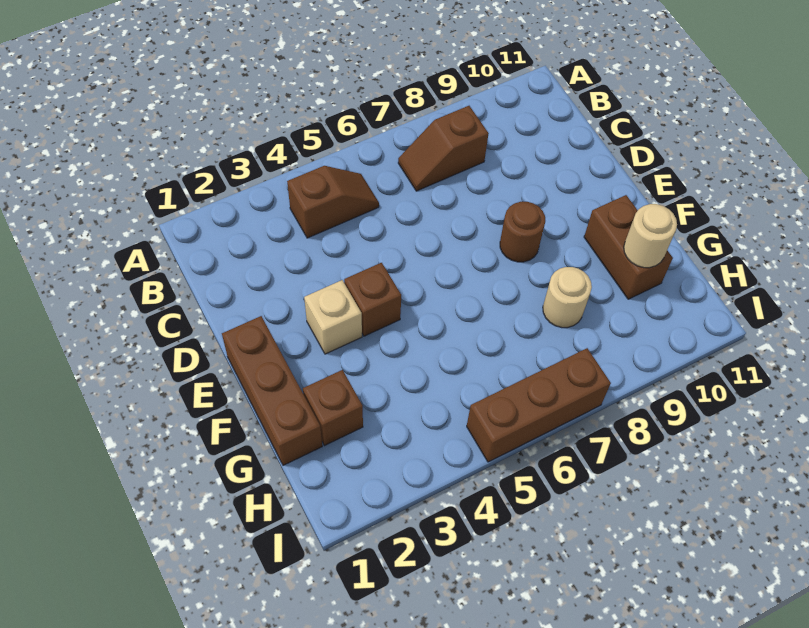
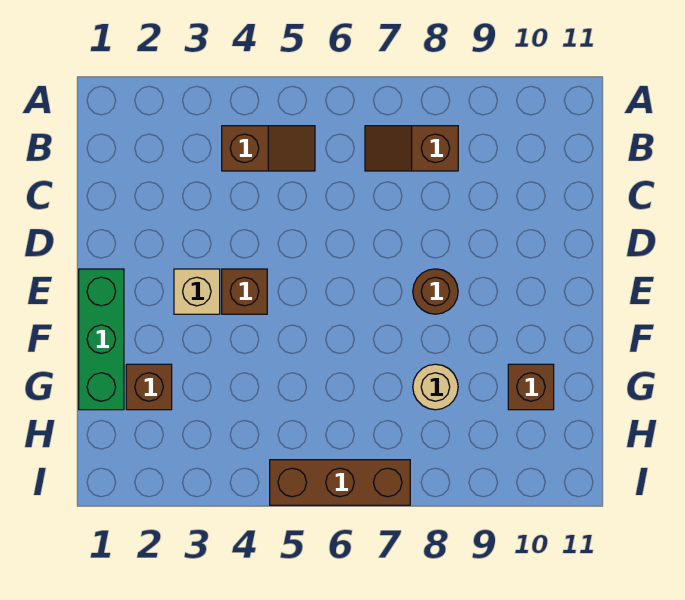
brown 1x3 brick [222,316,322,465] -> green 1x3 brick [79,269,124,410]
brown 1x2 brick [584,195,673,299] -> brown 1x1 brick [508,364,554,410]
tan 1x1 round brick [624,204,677,268] -> none

